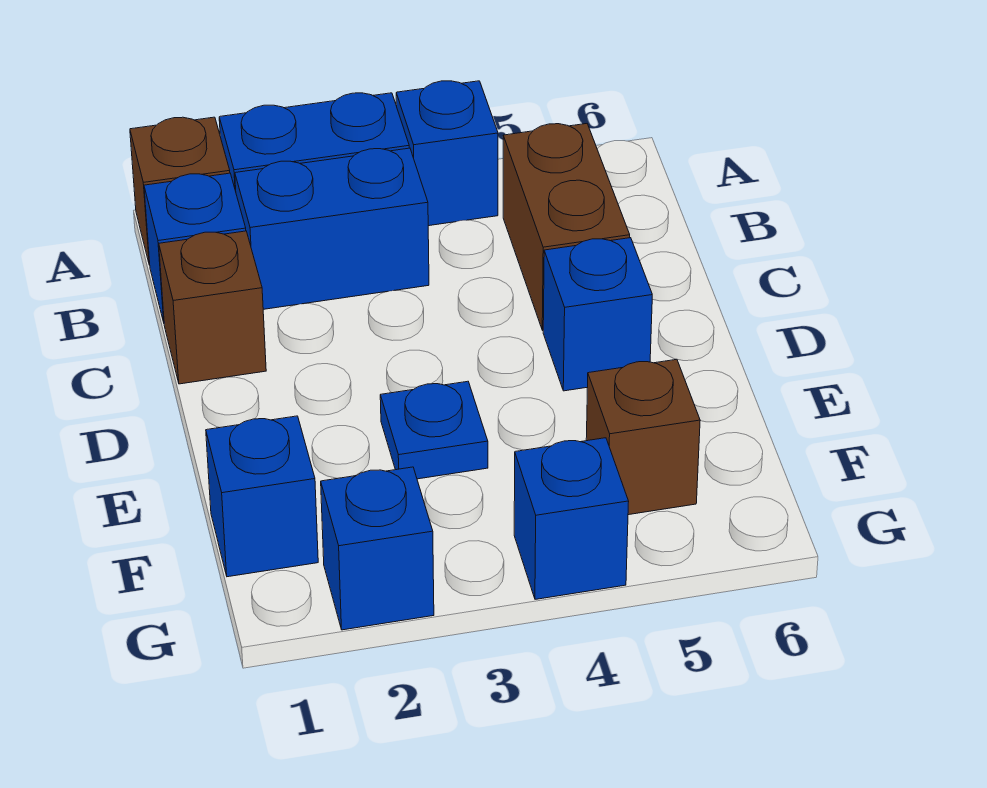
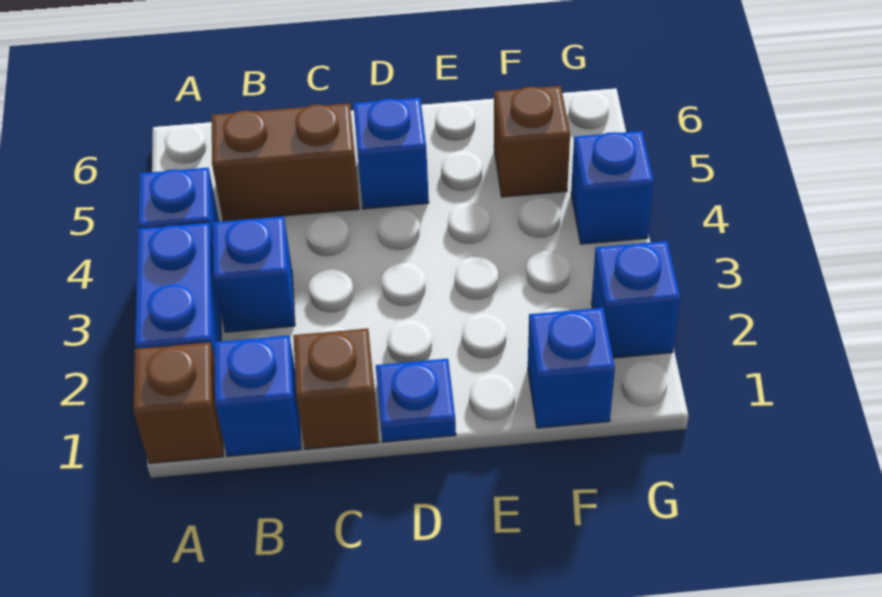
blue 1x2 brick [235,148,429,309] -> blue 1x1 brick [213,216,295,332]
blue 1x1 plate [380,381,488,479] -> blue 1x1 plate moved to [376,359,456,442]

